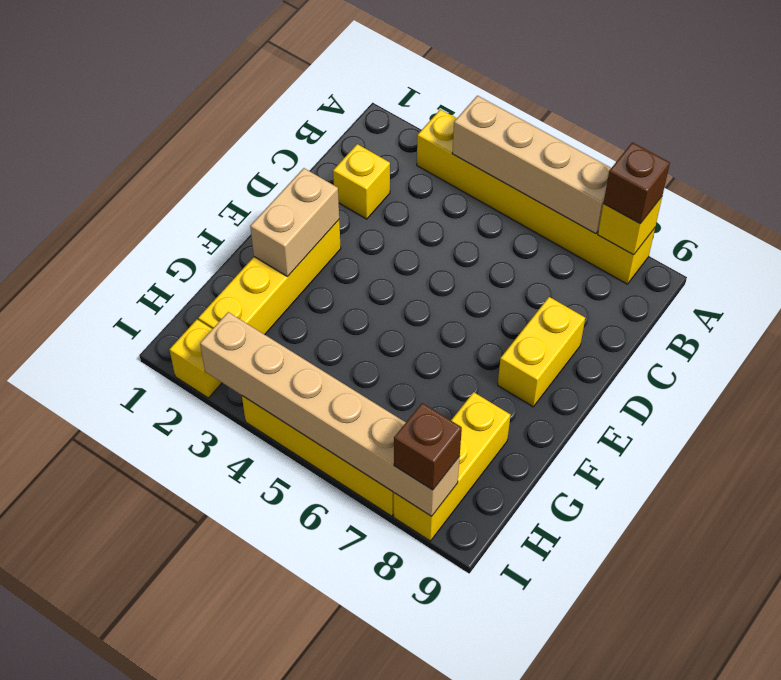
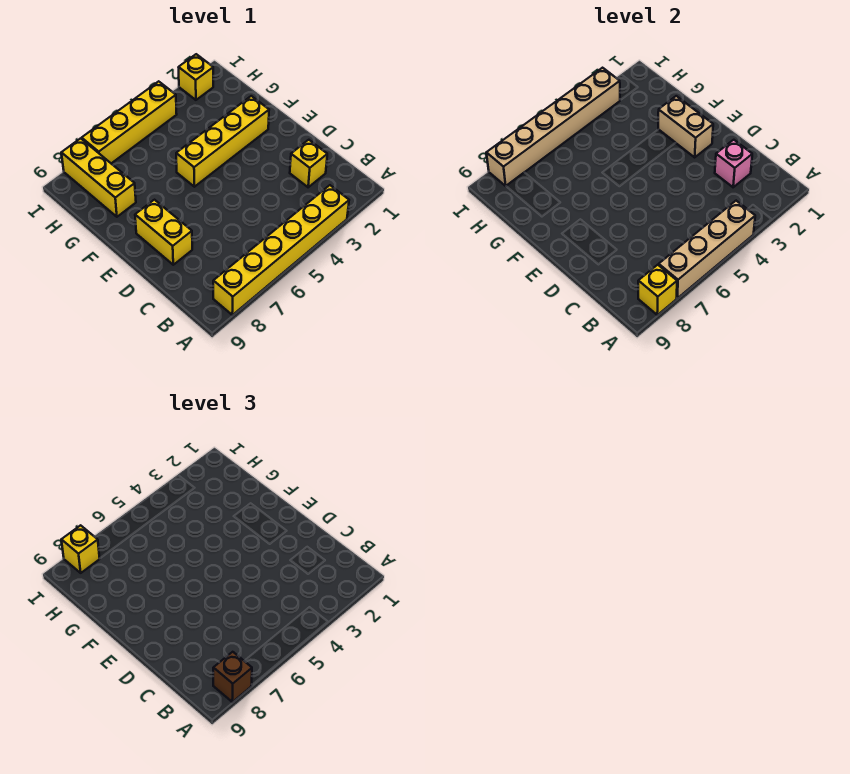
none -> pink 1x1 brick [715,140,752,187]
yellow 1x4 brick [198,220,341,335] -> yellow 1x4 brick turned to [176,96,269,187]
brown 1x1 brick [394,403,462,490] -> yellow 1x1 brick [61,525,100,573]

